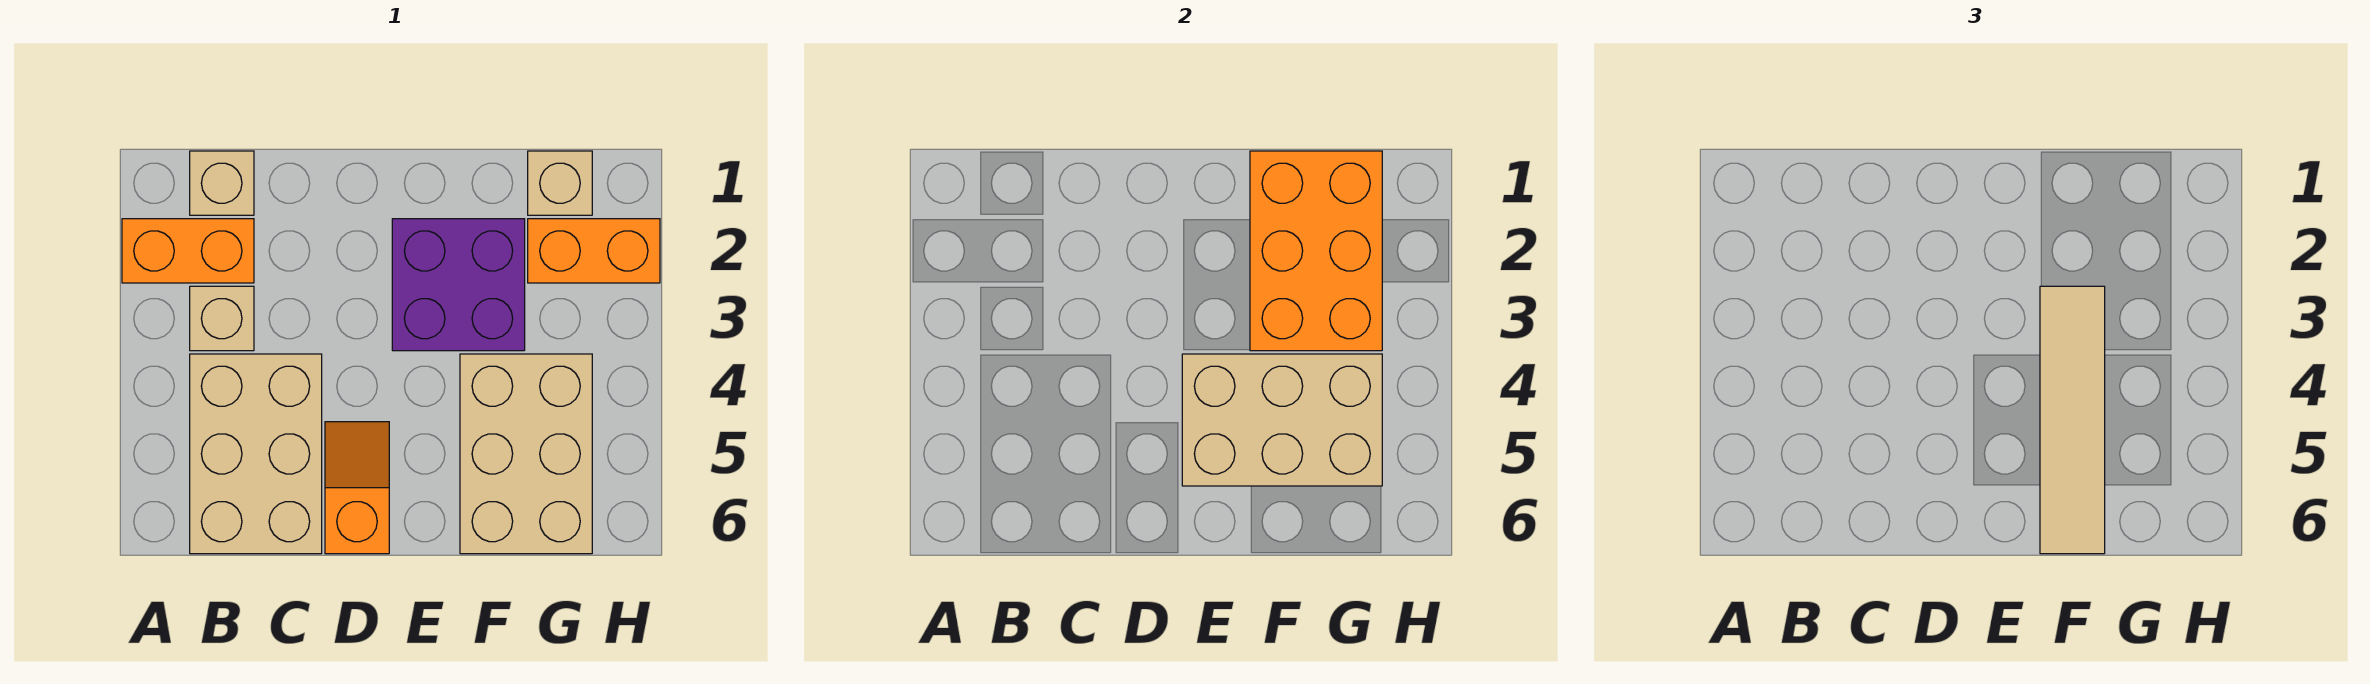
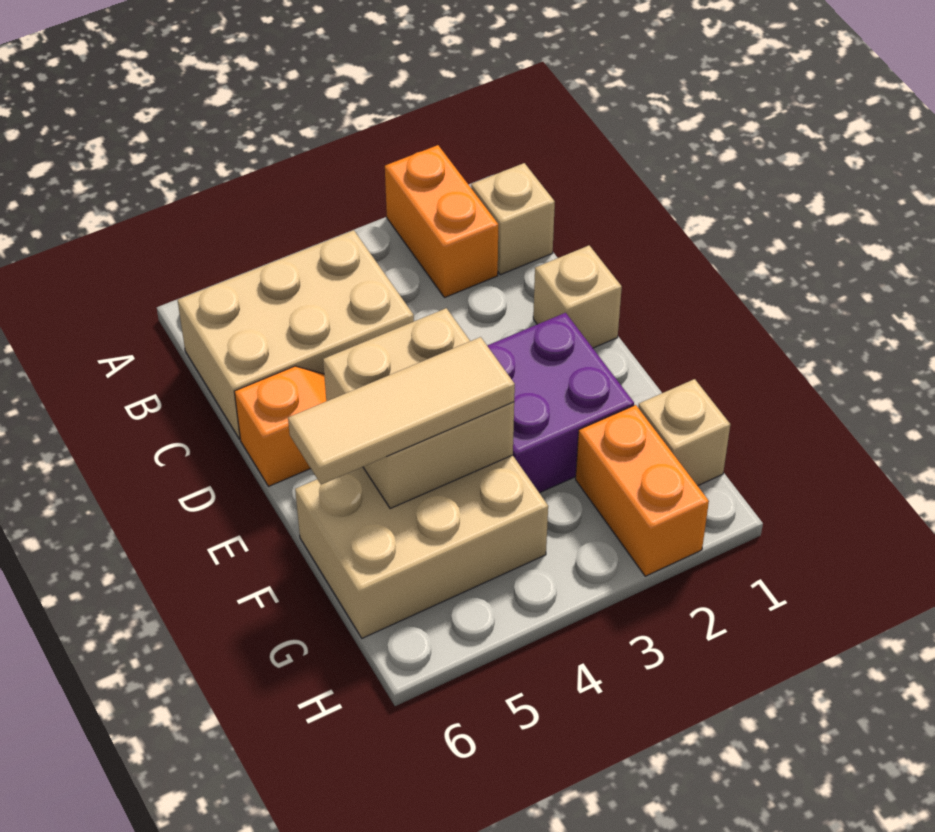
tan 1x1 brick [190,286,254,351] -> tan 1x1 brick moved to [533,245,622,348]
tan 2x3 brick [1182,354,1382,486] -> tan 2x2 brick [323,308,514,509]
orange 2x3 brick [1250,151,1382,351] -> none
tan 1x4 tile [2040,286,2105,554] -> tan 1x3 tile [288,337,515,485]

